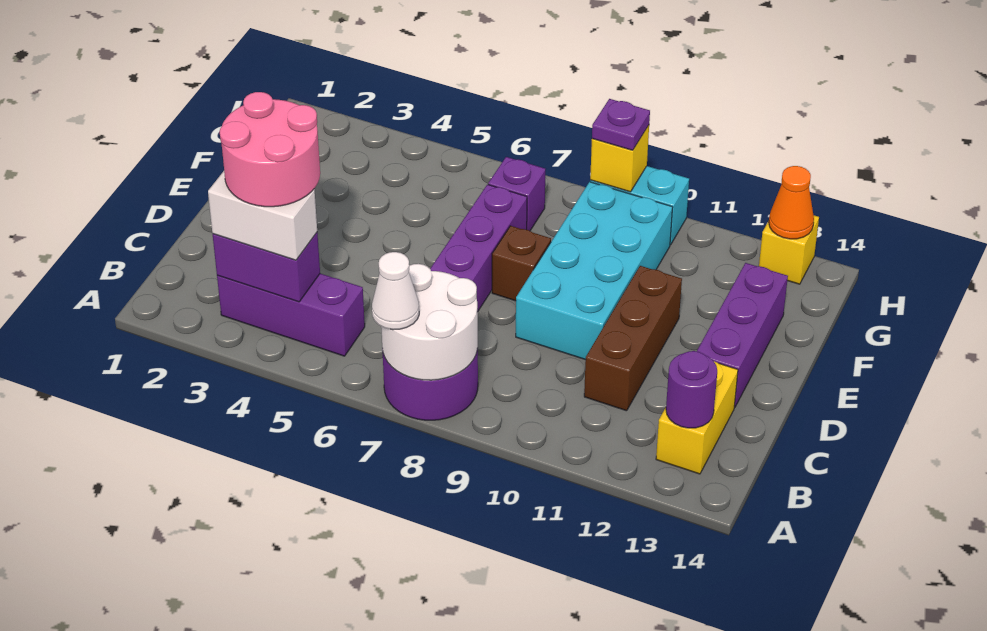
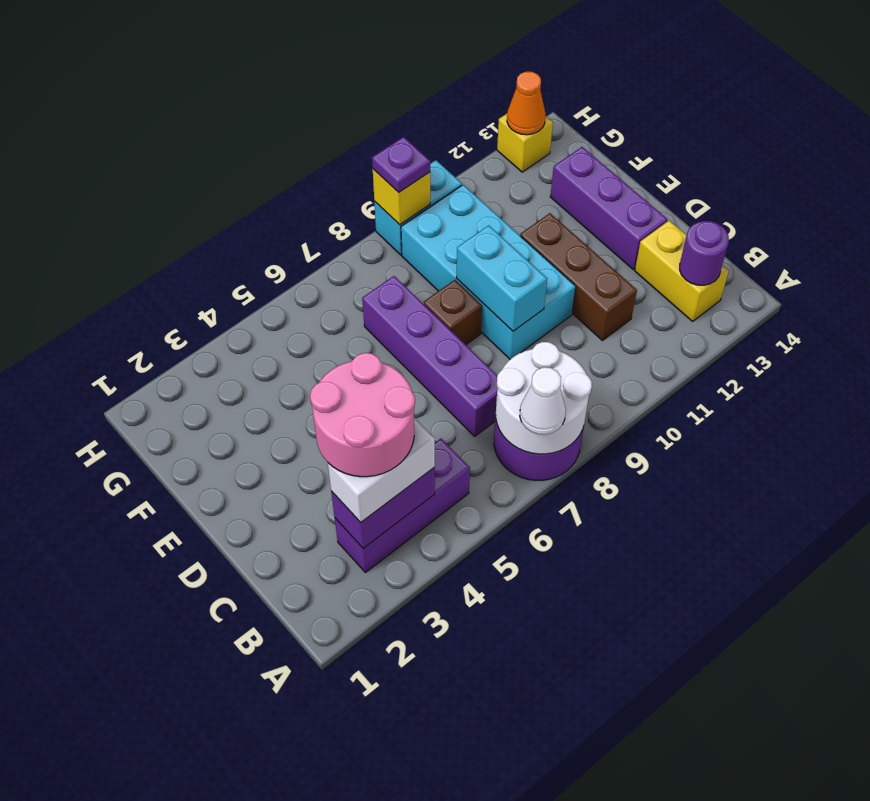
none -> cyan 1x2 brick [456,225,547,331]
purple 1x1 brick [488,157,545,231] -> none

